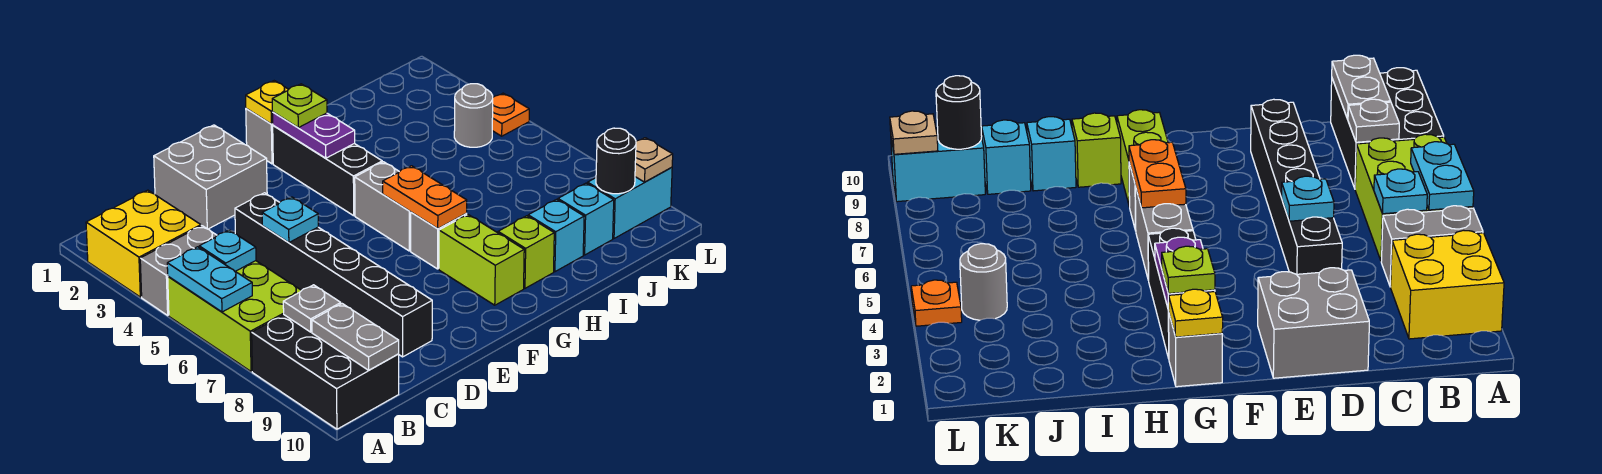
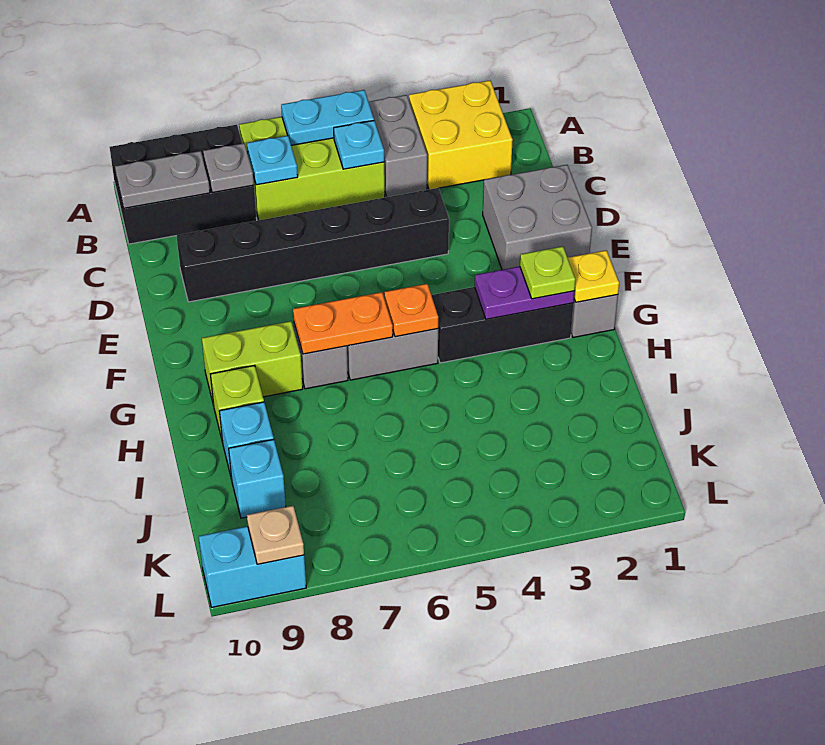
cyan 1x1 plate [262,197,318,243] -> cyan 1x1 plate moved to [247,136,298,185]
grey 1x1 round brick [454,84,493,147] -> none
cyan 1x2 brick [588,167,672,238] -> cyan 1x2 brick turned to [199,526,306,607]
black 1x1 round brick [596,128,636,194] -> none
orange 1x1 plate [492,93,529,136] -> orange 1x1 plate moved to [384,284,438,337]

